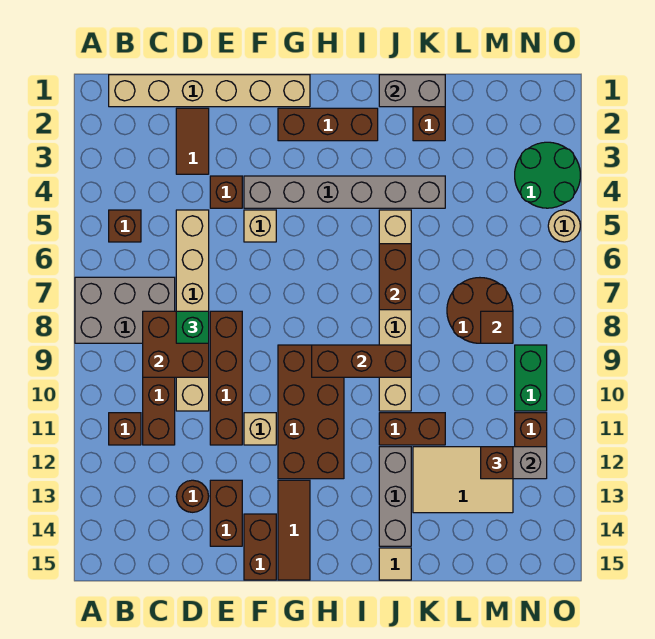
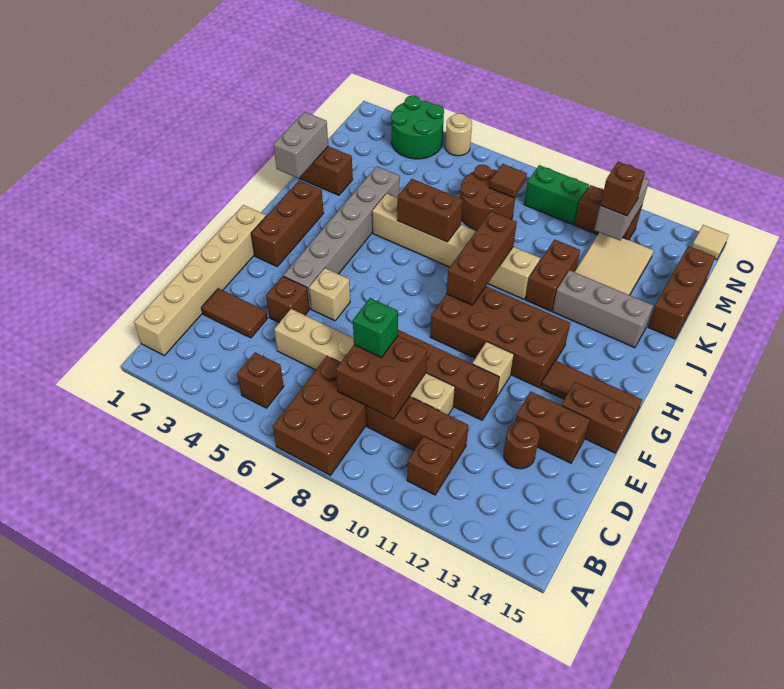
grey 2x3 brick [75,277,175,343] -> brown 2x3 brick [273,356,367,475]
tan 1x1 tile [379,548,411,580] -> tan 1x1 tile moved to [692,225,729,260]
none -> brown 1x3 brick [648,246,715,339]

